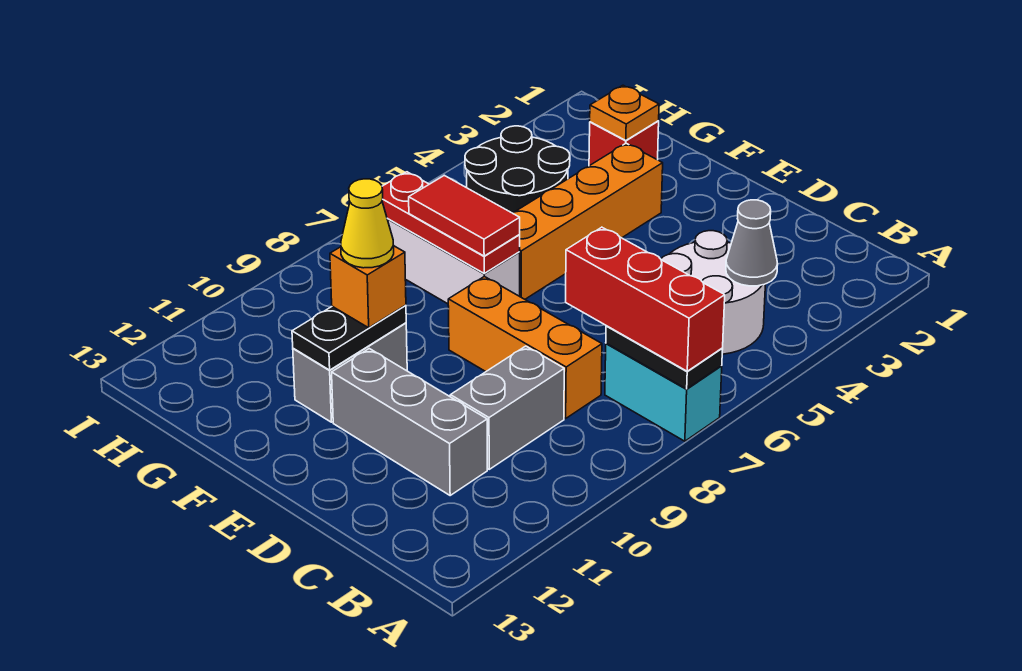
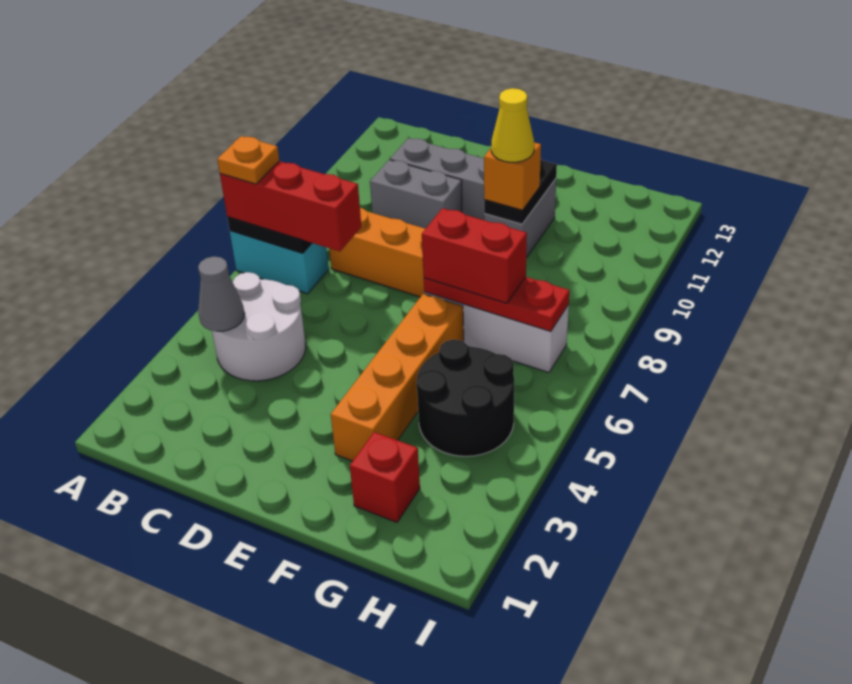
grey 1x2 brick [450,346,564,469] -> grey 1x2 brick turned to [370,160,462,229]
red 1x2 tile [409,175,520,256] -> red 1x2 brick [422,208,527,303]
orange 1x1 plate [590,85,659,140] -> orange 1x1 plate moved to [217,136,279,184]

